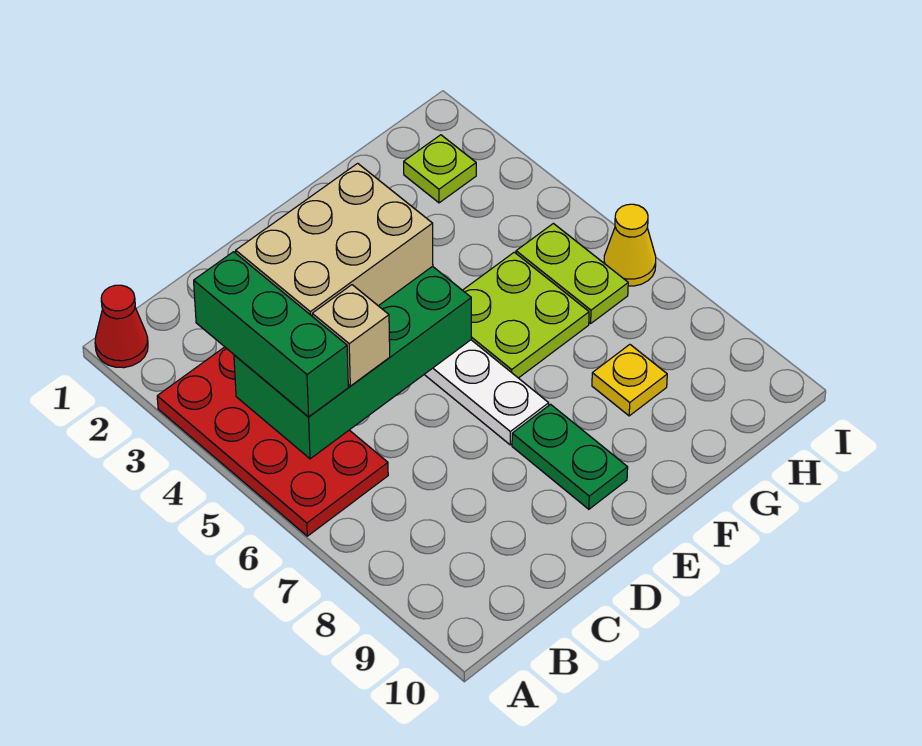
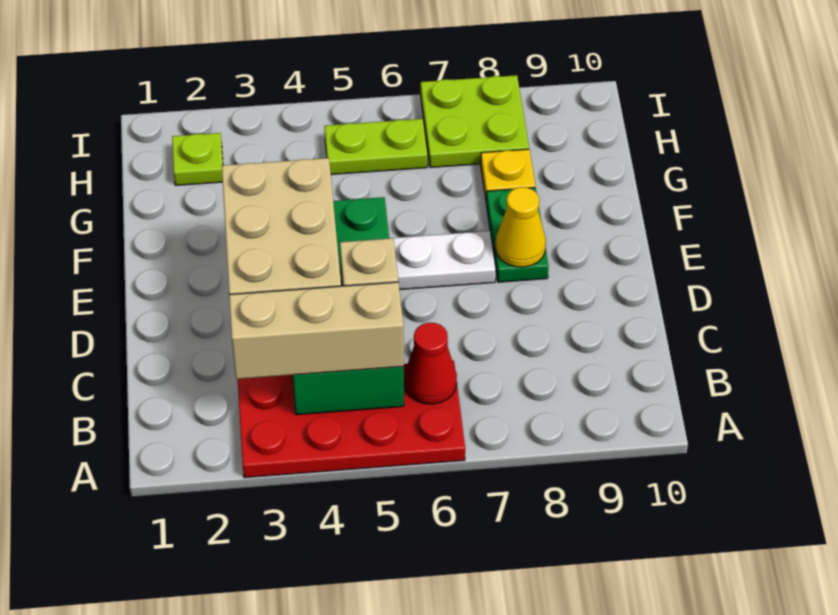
red 1x1 cone [95,285,148,368] -> red 1x1 cone moved to [404,323,457,404]
green 1x3 brick [194,252,348,417] -> tan 1x3 brick [229,282,404,379]
green 1x2 plate [512,404,628,509] -> green 1x2 plate turned to [486,188,549,282]
lime 2x2 plate [463,252,589,378] -> lime 2x2 plate moved to [421,75,529,168]
yellow 1x1 cone [604,204,656,286] -> yellow 1x1 cone moved to [495,187,546,267]

